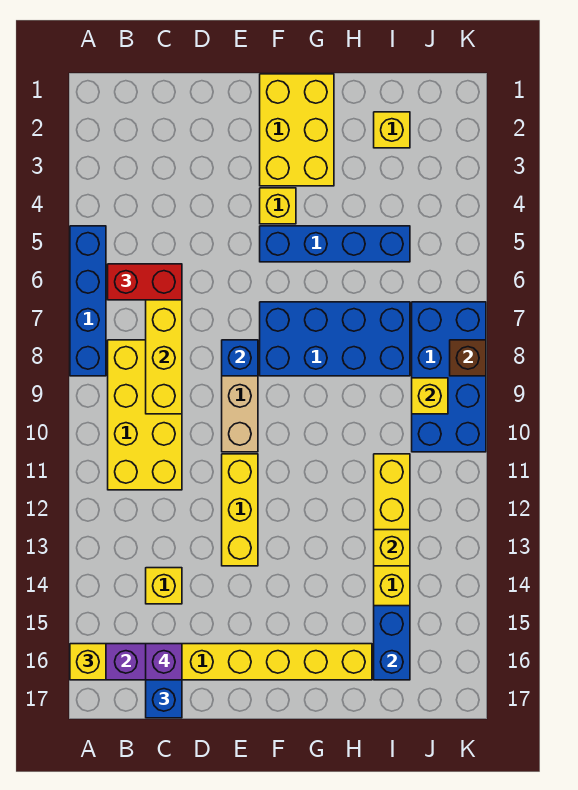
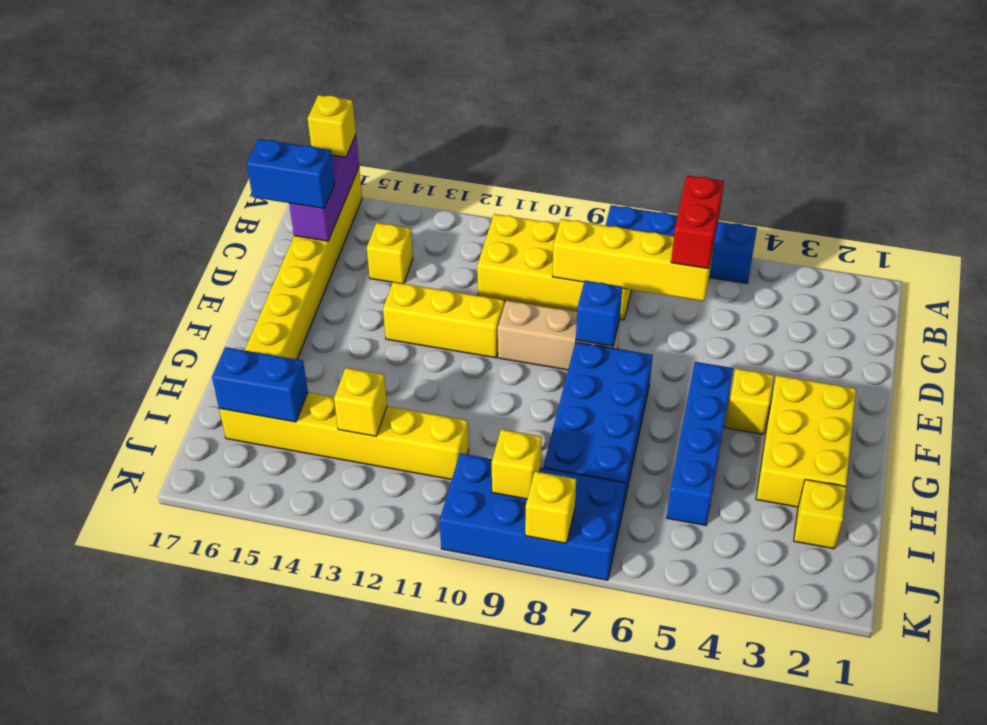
purple 1x1 brick [146,644,182,680] -> none
yellow 2x3 brick [260,74,334,186] -> yellow 2x3 brick turned to [756,375,856,507]
brown 1x1 brick [450,340,486,376] -> yellow 1x1 brick [525,472,576,543]

